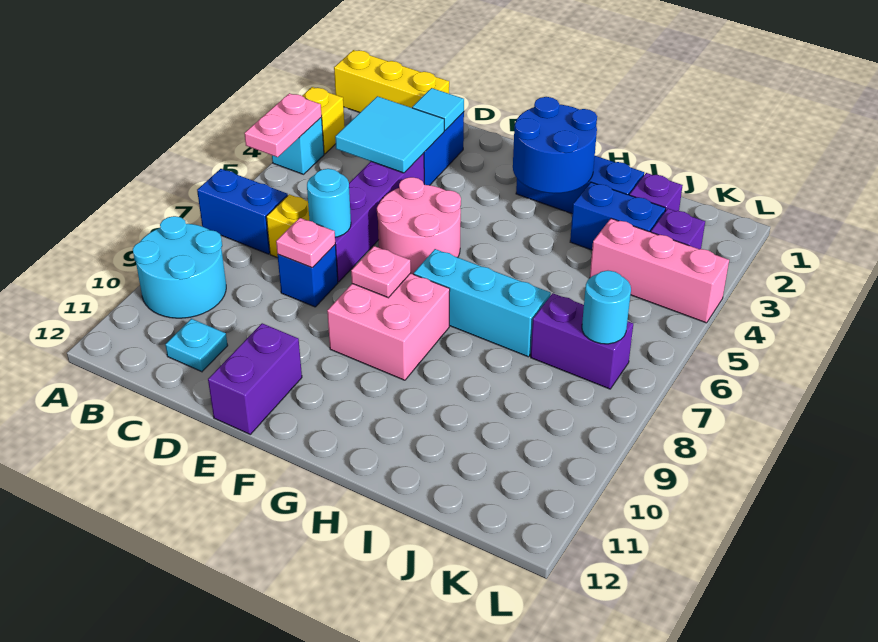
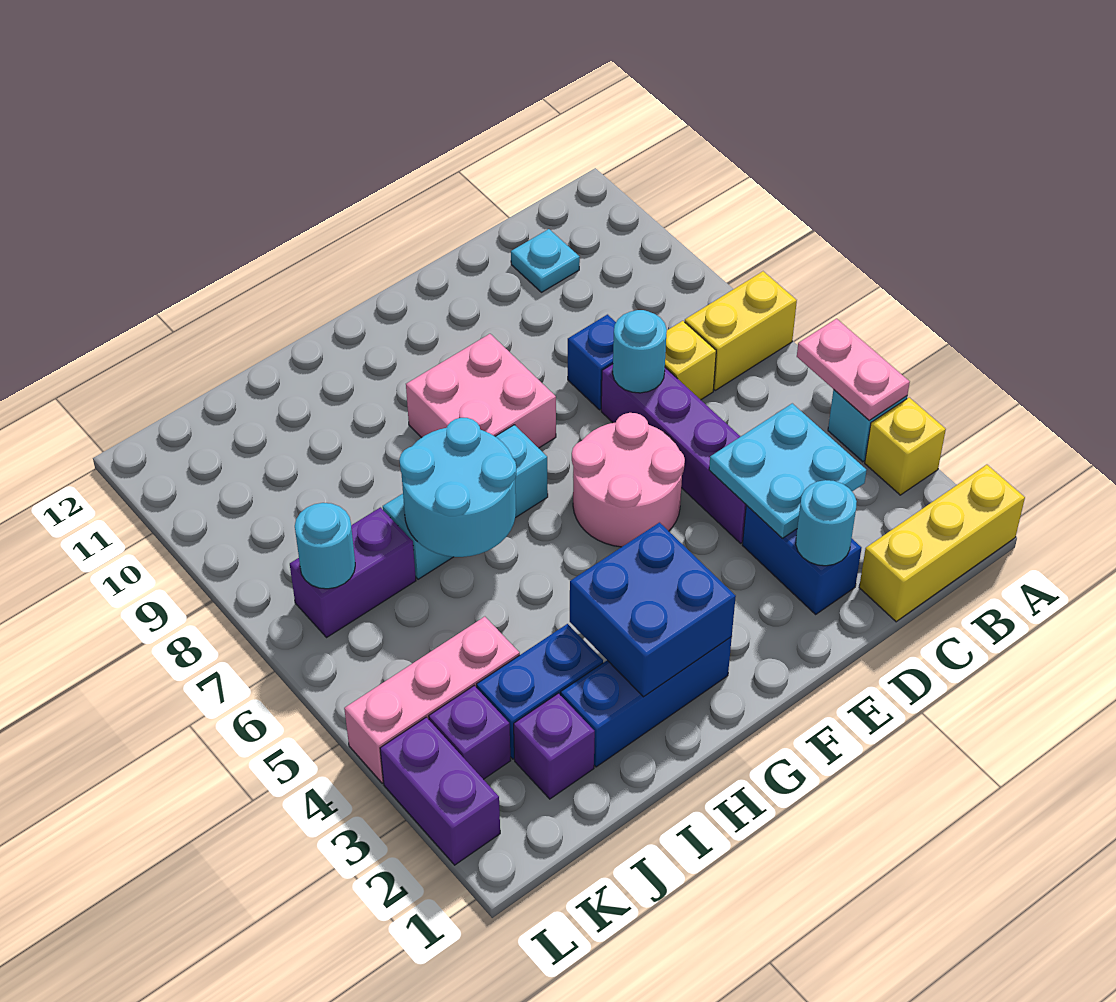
blue 1x2 brick [197,169,288,254] -> yellow 1x2 brick [685,271,797,390]
cyan 2x2 round brick [133,216,226,318] -> cyan 2x2 round brick moved to [400,418,516,557]
cyan 2x2 tile [335,96,444,173] -> cyan 2x2 plate [709,403,867,538]
cyan 1x1 tile [412,88,464,130] -> cyan 1x1 round brick [796,480,857,566]
pink 1x1 plate [276,218,335,267] -> none
purple 1x2 brick [208,323,302,434] -> purple 1x2 brick moved to [380,717,500,865]
pink 1x1 plate [351,246,411,298] -> none
blue 2x2 round brick [513,97,597,193] -> blue 2x2 brick [570,523,736,697]

